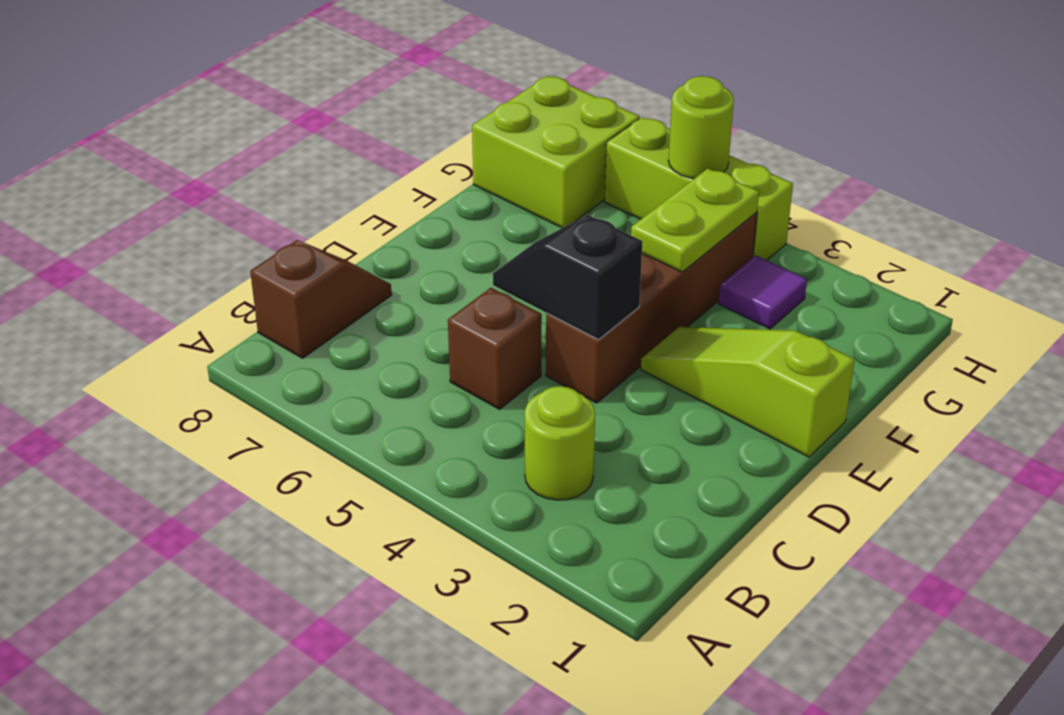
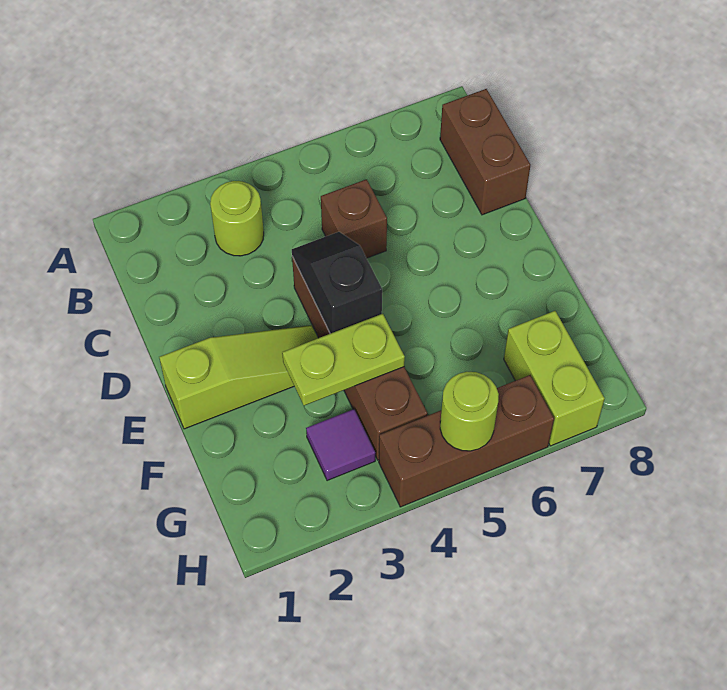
brown 1x2 slope [250,240,392,358] -> brown 1x2 brick [440,89,531,215]
black 1x2 slope [493,215,643,340] -> black 1x2 slope turned to [292,232,382,334]
lime 1x2 plate [631,169,759,272] -> lime 1x2 plate turned to [282,314,405,406]
lime 2x2 brick [472,76,640,228] -> lime 1x2 brick [504,311,605,446]
lime 1x3 brick [605,117,793,260] -> brown 1x3 brick [379,375,554,507]

